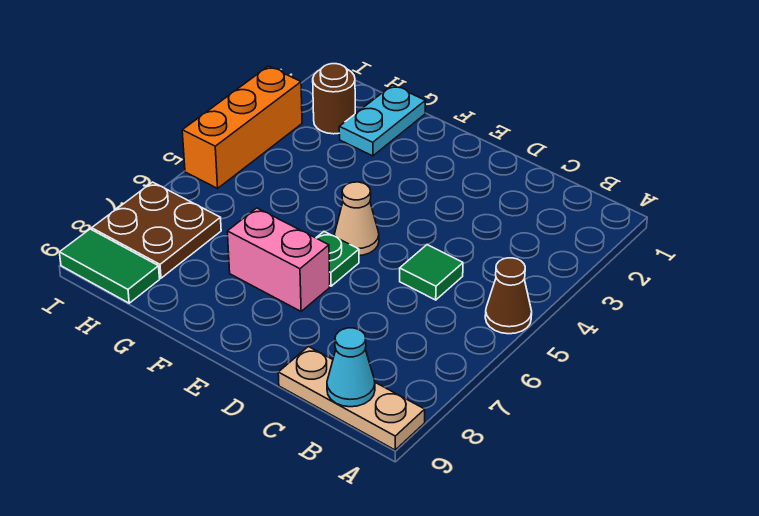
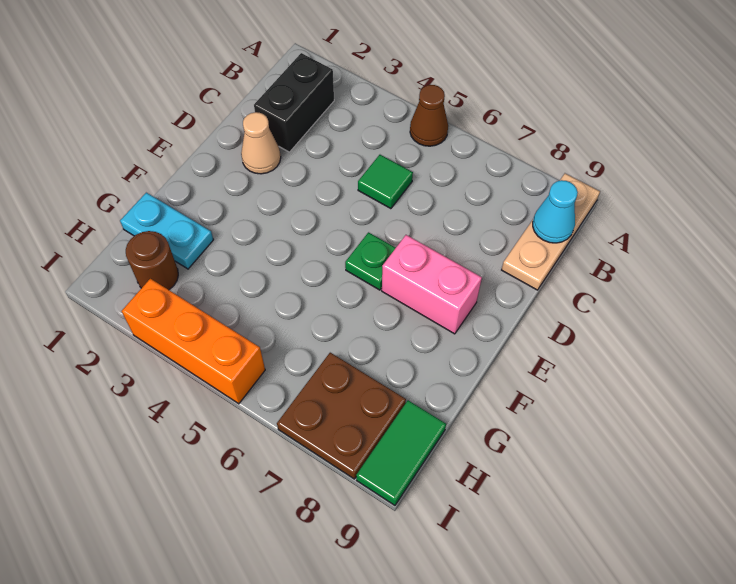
none -> black 1x2 brick [254,53,334,152]
tan 1x1 cone [335,182,379,256] -> tan 1x1 cone moved to [241,112,281,174]
pink 1x2 brick [227,208,330,311] -> pink 1x2 brick turned to [382,235,482,334]

